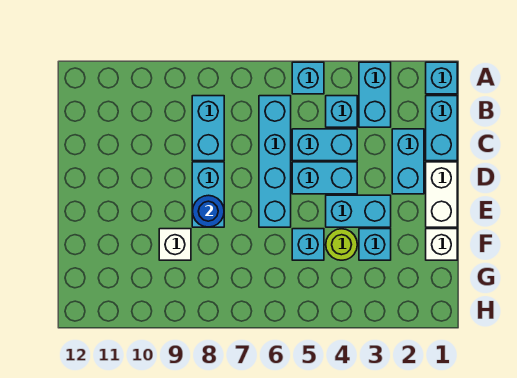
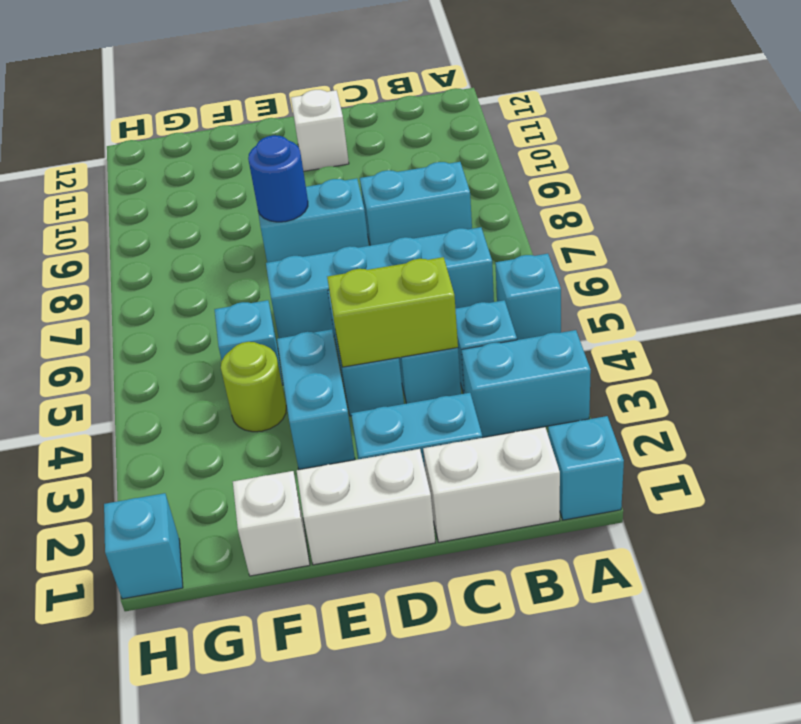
cyan 1x2 brick [426,96,457,161] -> white 1x2 brick [423,427,560,542]
none -> lime 1x2 brick [327,257,458,367]
cyan 1x1 brick [359,229,391,260] -> cyan 1x1 brick moved to [104,493,183,599]
white 1x1 brick [159,229,191,260] -> white 1x1 brick moved to [291,90,349,171]

